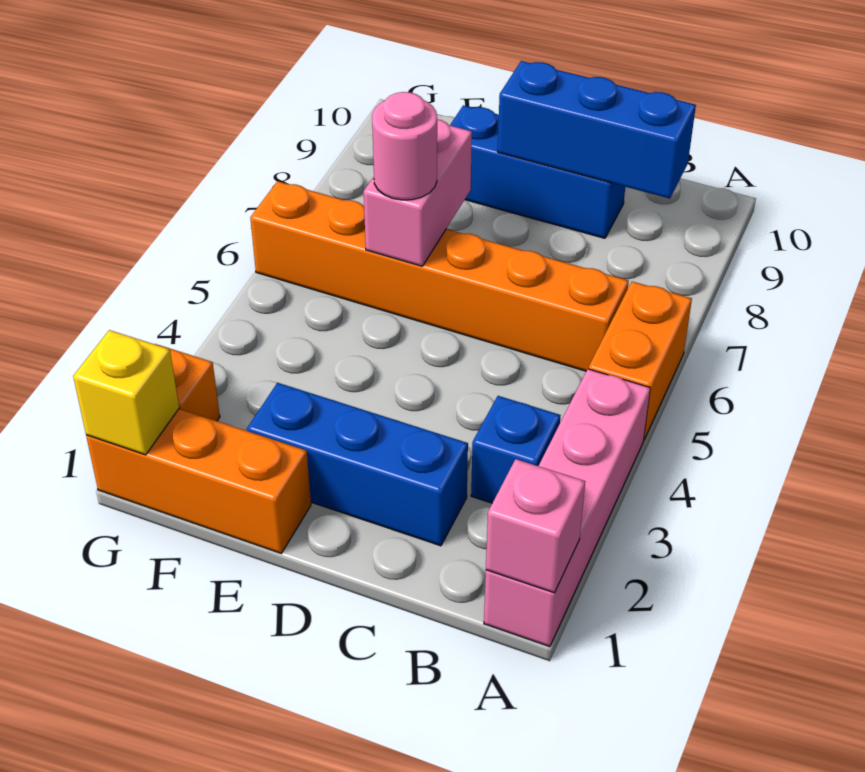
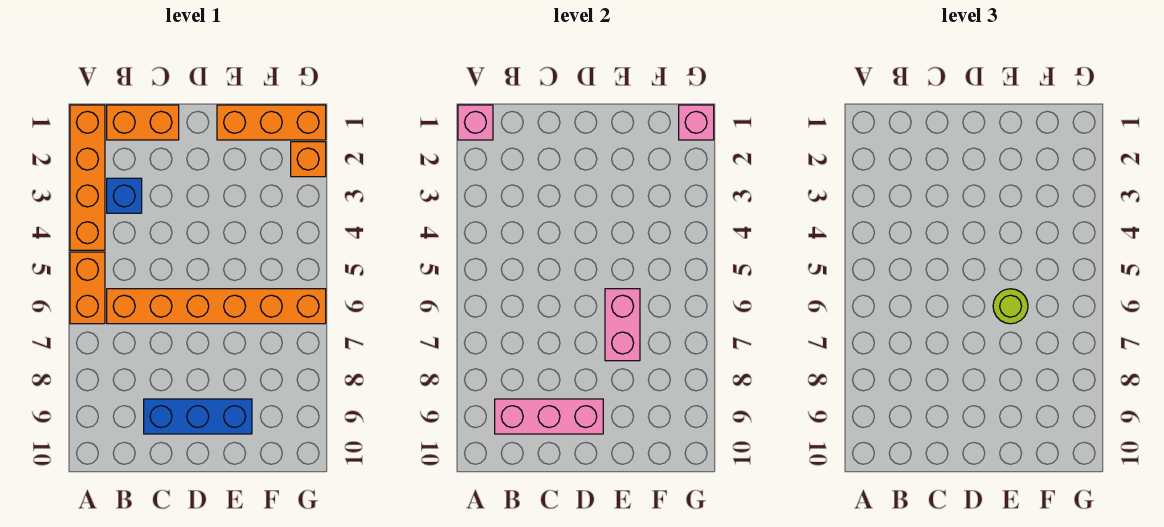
pink 1x4 brick [484,369,650,647] -> orange 1x4 brick [70,105,105,250]
none -> orange 1x2 brick [107,105,179,140]
blue 1x3 brick [498,61,696,199] -> pink 1x3 brick [495,399,603,434]
blue 1x3 brick [247,383,468,546] -> none
pink 1x1 round brick [372,92,437,200] -> lime 1x1 round brick [993,289,1028,324]
yellow 1x1 brick [73,330,179,455] -> pink 1x1 brick [679,105,714,140]

